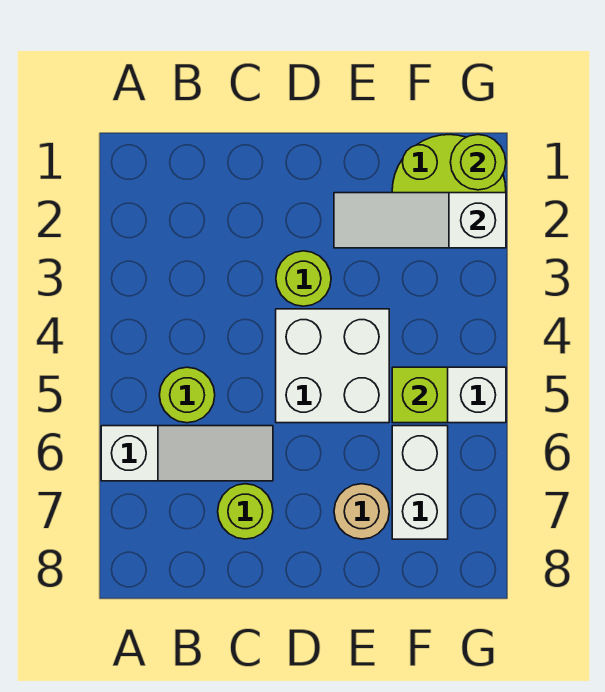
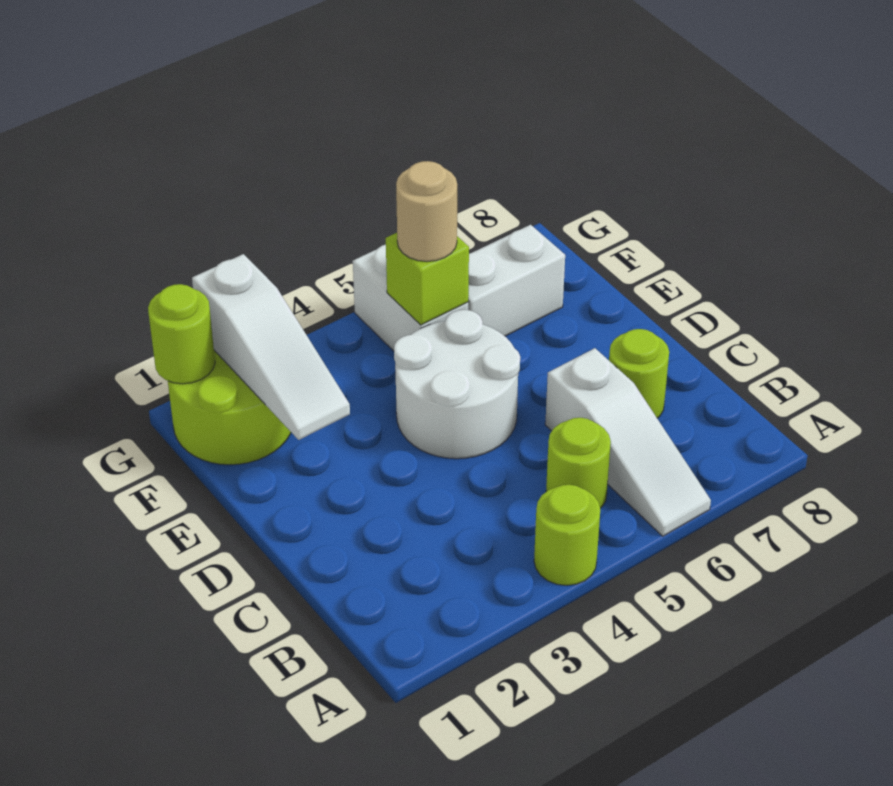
white 1x3 slope [101,426,273,481] -> white 1x3 slope turned to [545,348,711,536]
lime 1x1 round brick [276,251,331,306] -> lime 1x1 round brick moved to [534,485,600,585]
white 2x2 brick [276,309,389,423] -> white 2x2 round brick [394,310,520,459]
tan 1x1 round brick [334,484,389,539] -> tan 1x1 round brick moved to [396,161,457,262]

